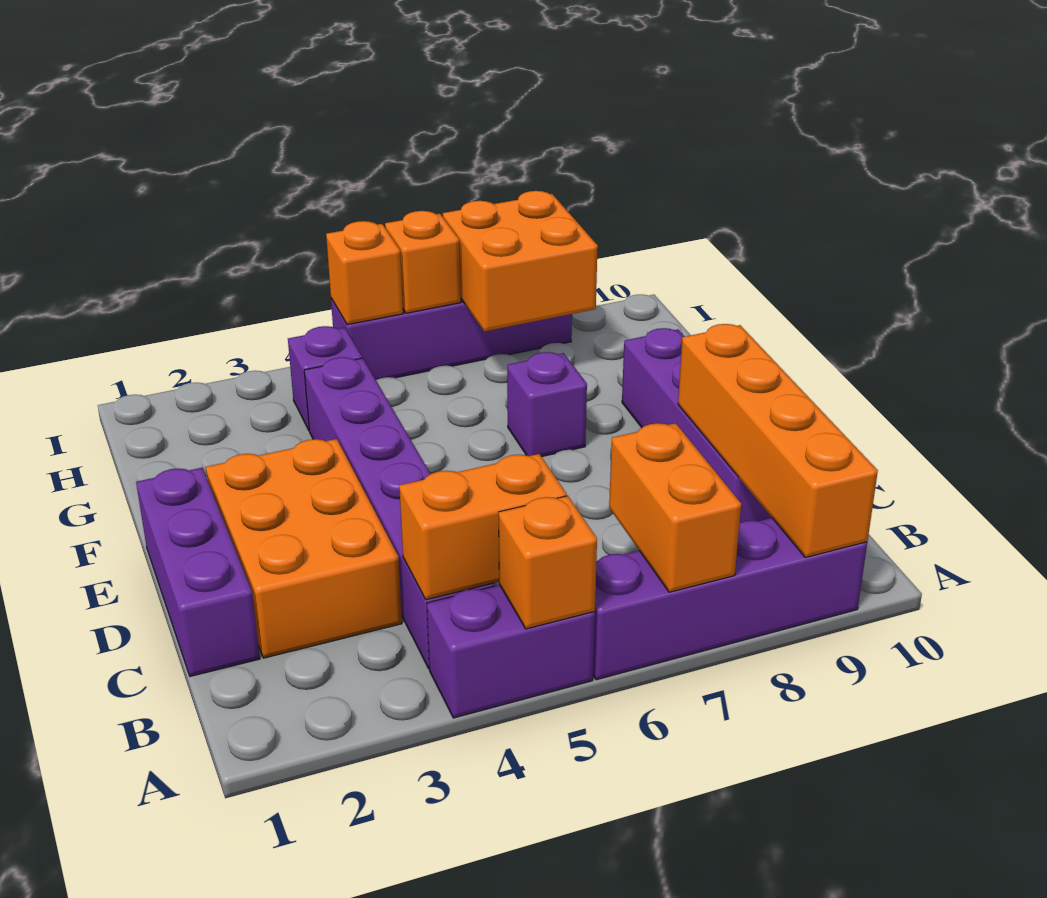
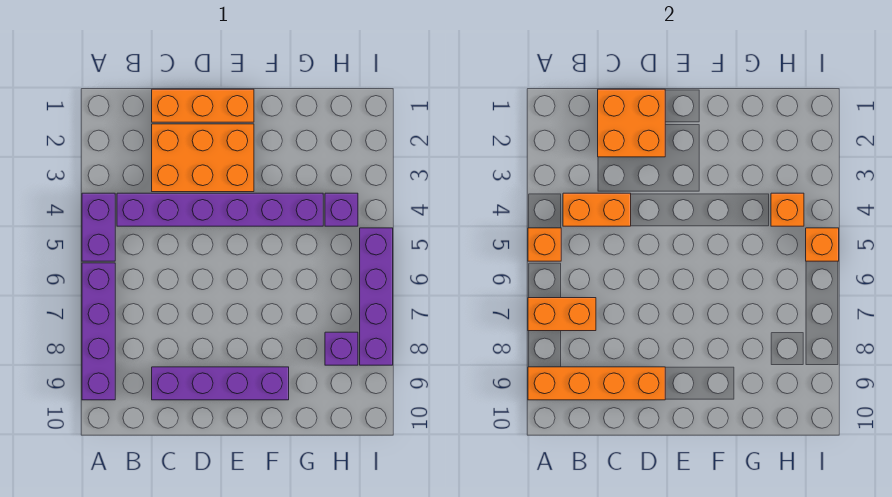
orange 1x2 brick [399,454,567,600] -> orange 1x2 brick turned to [563,193,631,226]
purple 1x3 brick [136,468,260,676] -> orange 1x3 brick [152,89,254,122]
purple 1x1 brick [507,352,587,457] -> purple 1x1 brick moved to [325,332,358,365]
orange 2x2 brick [443,191,598,331] -> orange 2x2 brick moved to [598,89,665,157]
orange 1x1 brick [385,211,461,313] -> orange 1x1 brick moved to [771,193,804,226]

